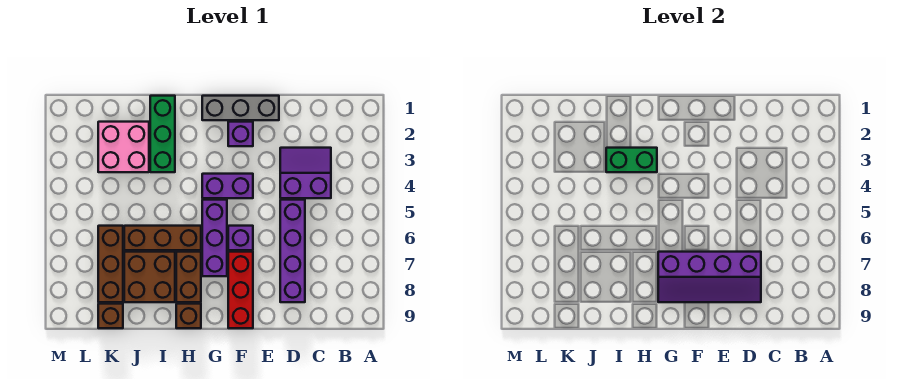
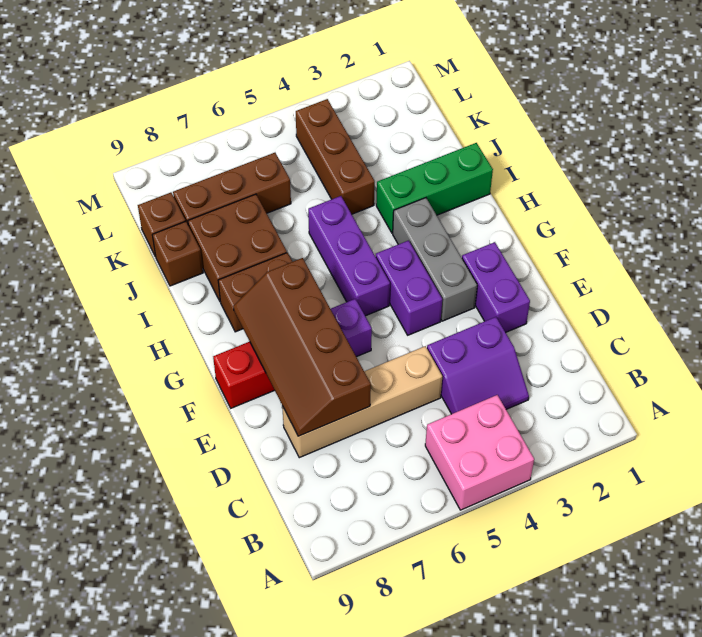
purple 2x2 slope [280,148,331,198] -> purple 2x2 slope turned to [427,317,529,414]
purple 1x4 brick [280,200,305,302] -> tan 1x4 brick [282,346,442,458]
purple 2x4 slope [658,252,761,302] -> brown 2x4 slope [233,258,371,436]
grey 1x3 brick [202,96,279,120] -> grey 1x3 brick moved to [393,198,477,321]
purple 1x1 brick [228,122,253,146] -> purple 1x2 brick [462,242,530,332]
purple 1x3 brick [202,200,227,276] -> purple 1x3 brick turned to [308,196,390,316]
green 1x2 brick [606,148,657,172] -> none
brown 1x3 brick [124,226,201,250] -> brown 1x3 brick moved to [296,99,375,214]
brown 1x1 brick [176,304,201,328] -> brown 1x1 brick moved to [152,221,203,286]
pink 2x2 brick [98,122,149,172] -> pink 2x2 brick moved to [425,395,534,510]

